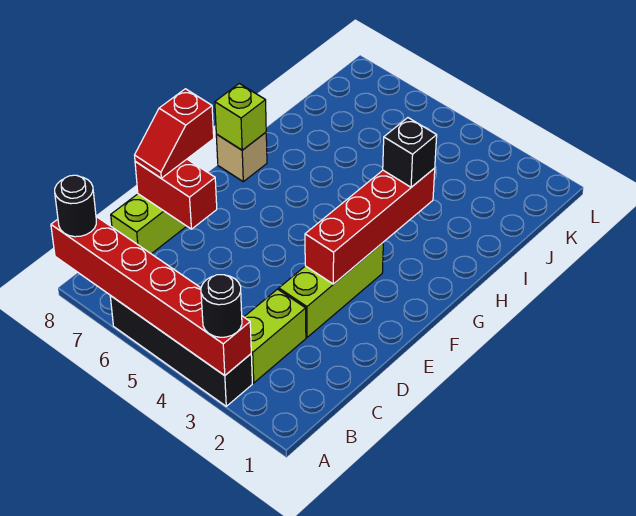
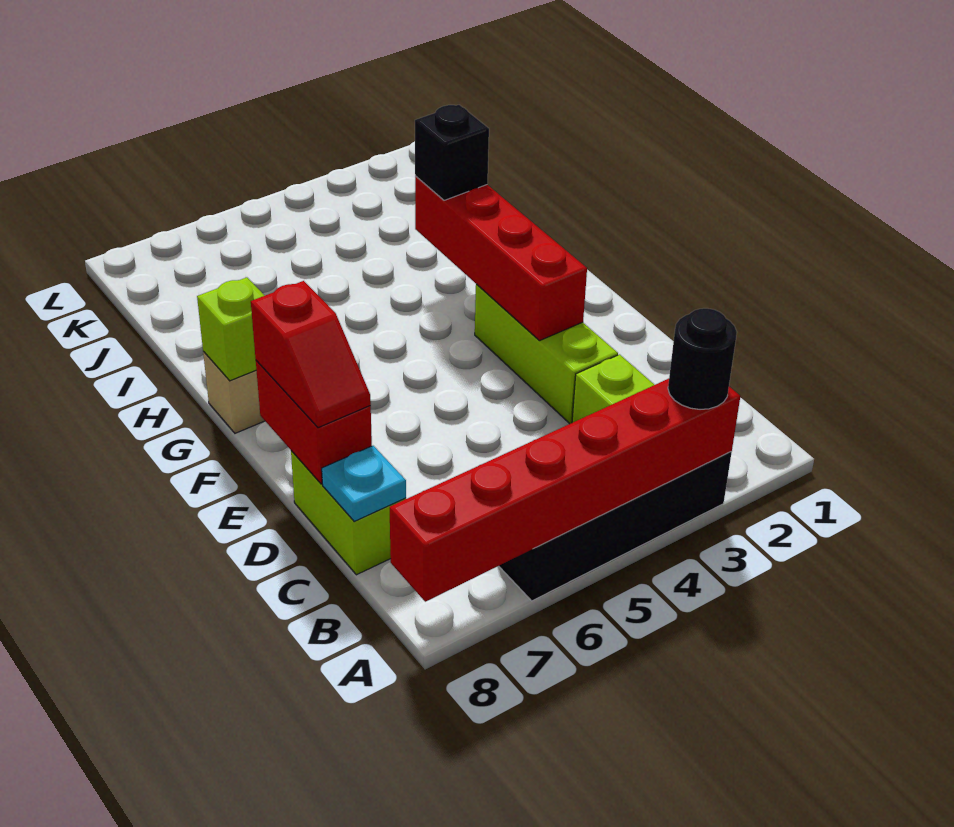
black 1x1 round brick [55,175,96,237] -> none
none -> cyan 1x1 plate [322,446,406,521]
red 1x2 brick [135,159,217,229] -> red 1x2 brick turned to [256,361,372,484]

